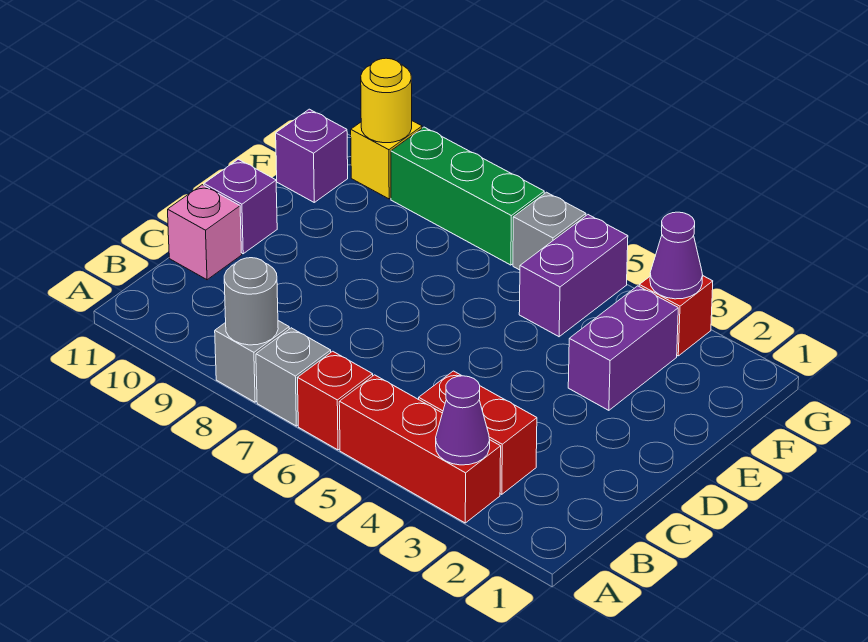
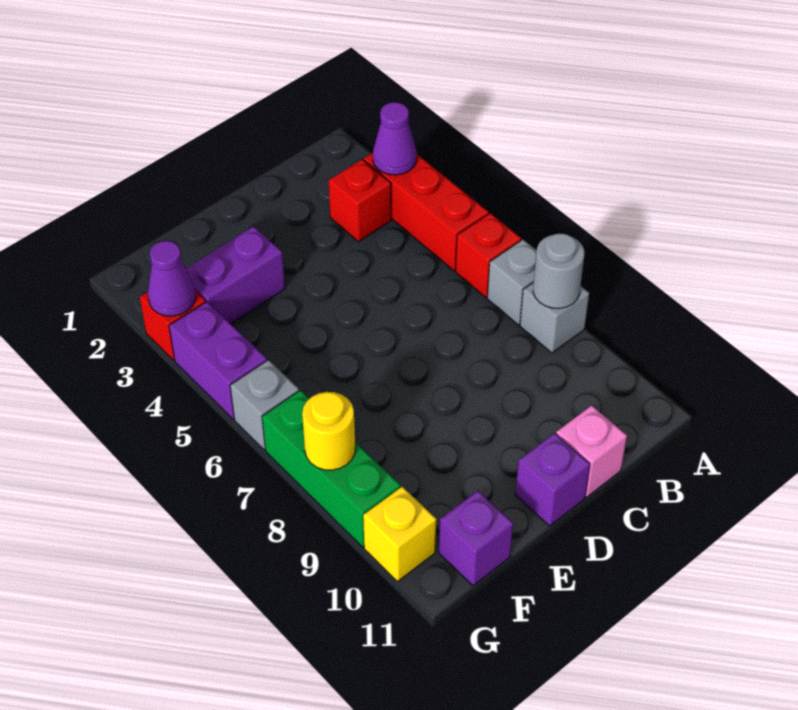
red 1x2 brick [419,371,537,494] -> red 1x1 brick [329,159,391,242]
purple 1x2 brick [519,215,628,337] -> purple 1x2 brick turned to [169,302,267,419]
yellow 1x1 round brick [361,58,412,143] -> yellow 1x1 round brick moved to [302,392,355,470]

